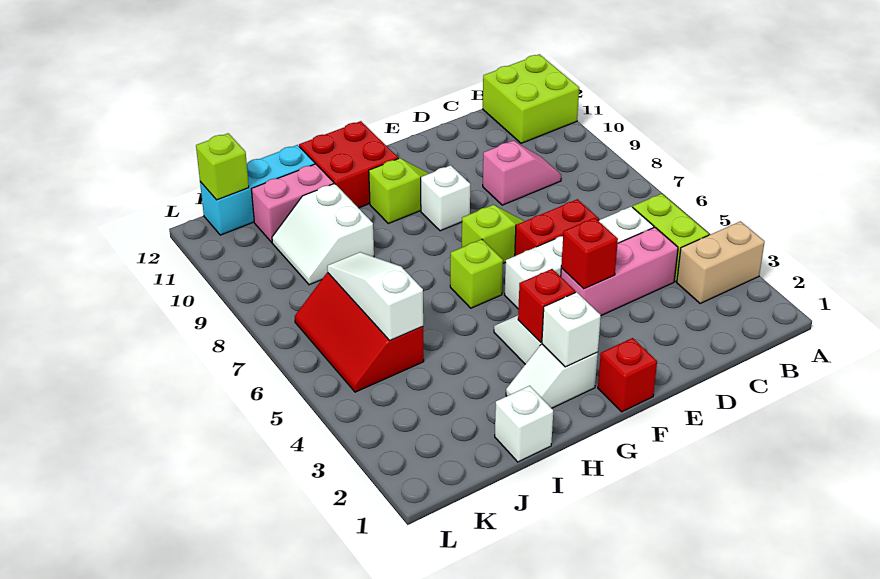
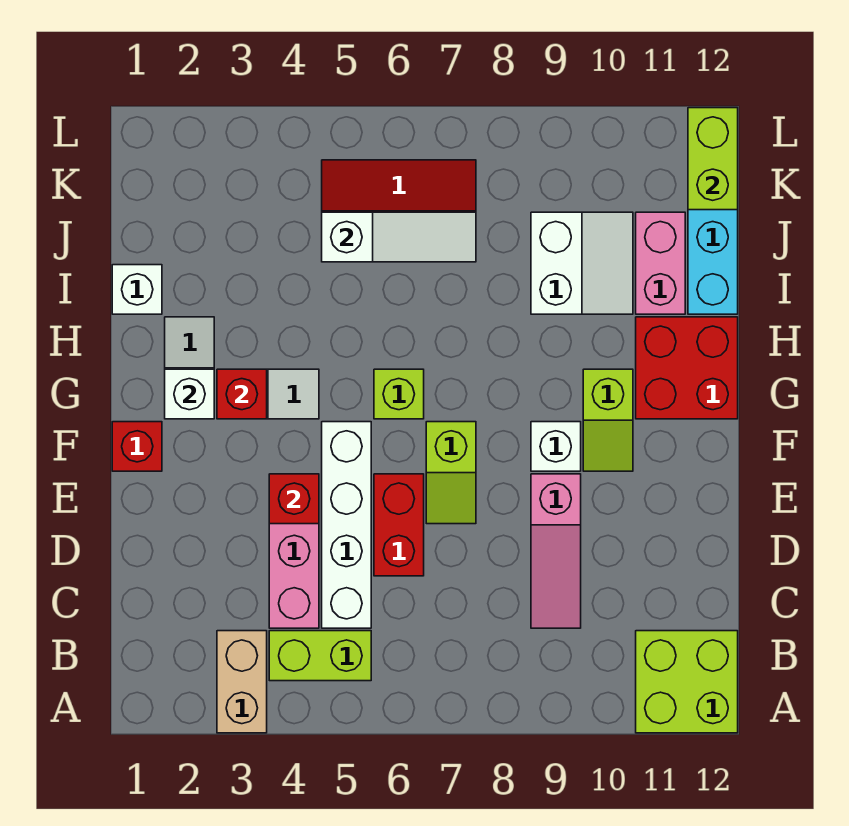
pink 1x2 slope [483,141,561,205] -> pink 1x3 slope [531,474,581,628]
white 2x2 slope [272,184,374,285] -> white 2x2 slope turned to [531,212,633,314]
lime 1x1 brick [196,133,249,200] -> lime 1x2 brick [688,108,738,210]

